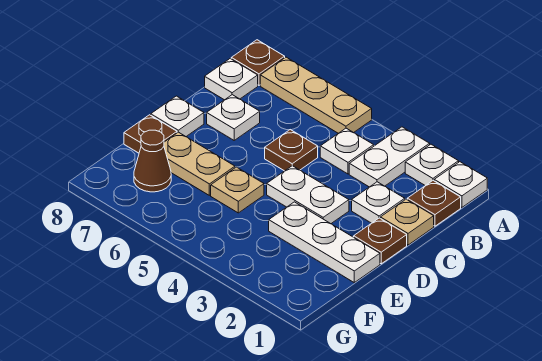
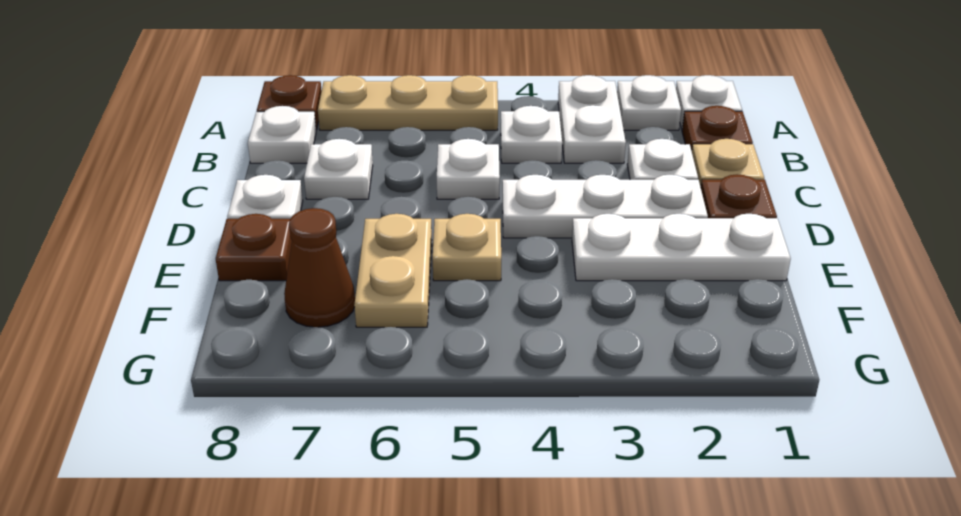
brown 1x1 plate [265,130,318,171] -> white 1x1 plate [437,139,500,199]
white 1x2 plate [267,166,349,224] -> white 1x3 plate [503,175,708,238]
tan 1x2 plate [164,132,235,195] -> tan 1x2 plate turned to [354,214,432,327]

